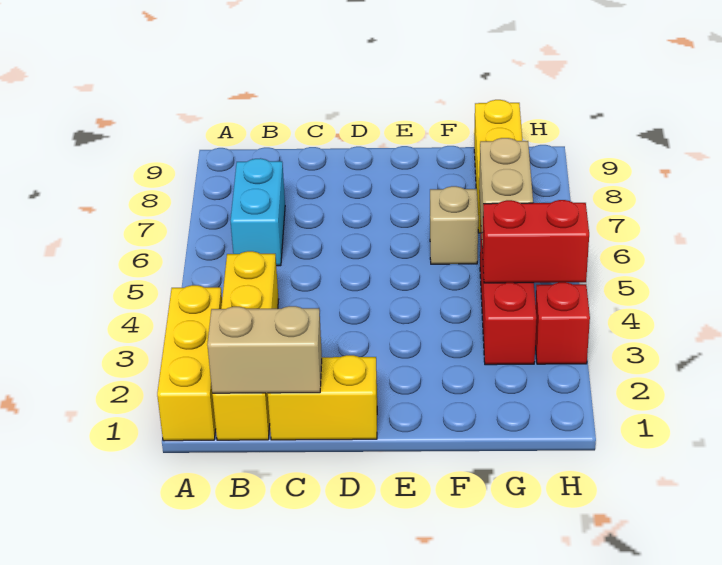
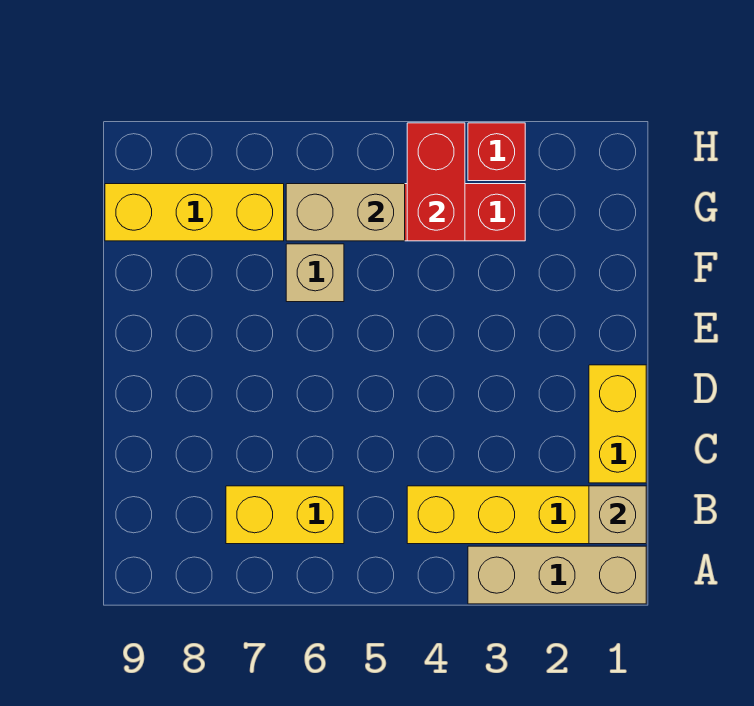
yellow 1x3 brick [157,285,222,441] -> tan 1x3 brick [468,546,646,604]
tan 1x2 brick [207,306,322,393] -> tan 1x1 brick [589,486,646,544]
cyan 1x2 brick [230,158,285,266] -> yellow 1x2 brick [226,486,344,544]

